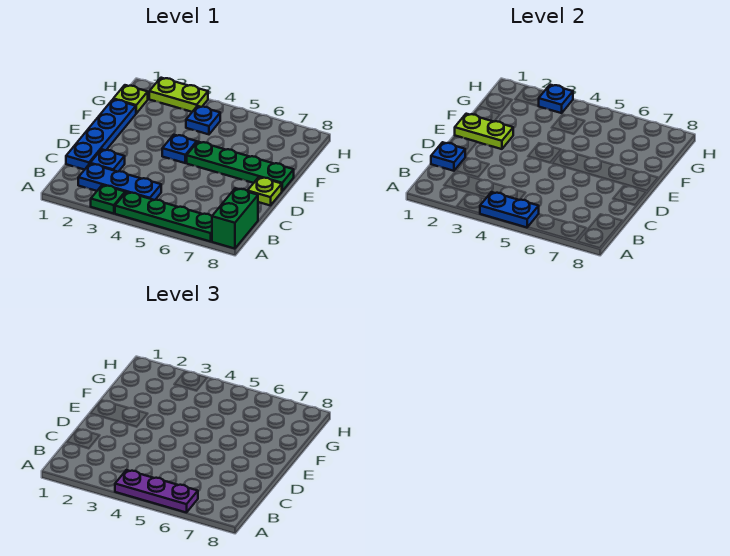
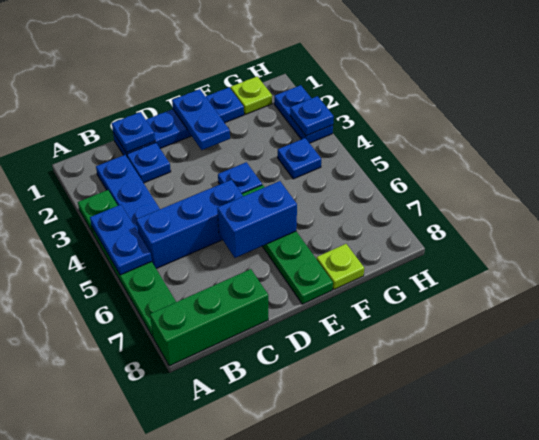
purple 1x3 plate [115,470,198,513] -> none
green 1x2 brick [212,188,258,249] -> green 1x3 brick [150,269,268,366]
none -> blue 1x3 brick [136,180,243,269]
none -> blue 1x2 brick [217,181,297,258]
lime 1x1 plate [248,177,282,206] -> lime 1x1 plate moved to [317,244,364,289]
lime 1x2 plate [455,114,513,149] -> blue 1x2 plate [172,89,230,150]
lime 1x2 plate [149,78,208,112] -> blue 1x2 plate [274,85,333,143]

